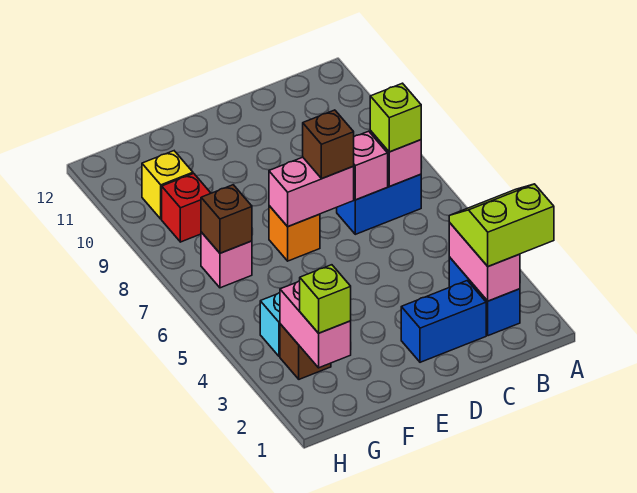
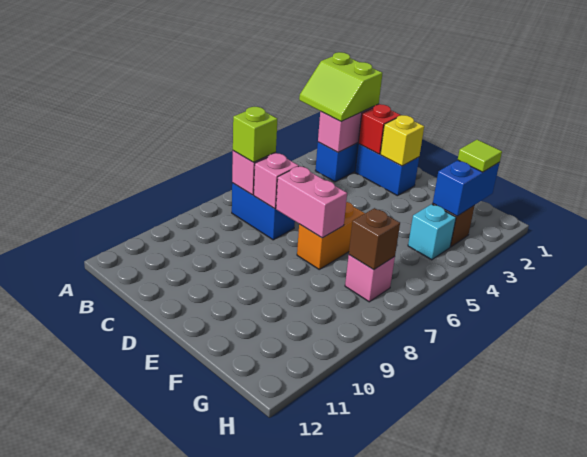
brown 1x1 brick [303,110,354,179] -> none
orange 1x1 brick [269,206,320,261] -> orange 1x2 brick [297,202,365,269]
pink 1x2 brick [280,281,351,368] -> blue 1x2 brick [433,160,500,216]
lime 1x1 brick [300,265,351,333] -> lime 1x1 tile [458,140,502,172]
red 1x1 brick [162,174,211,242] -> red 1x1 brick moved to [358,104,401,154]
yellow 1x1 brick [142,151,193,219] -> yellow 1x1 brick moved to [380,115,424,166]

